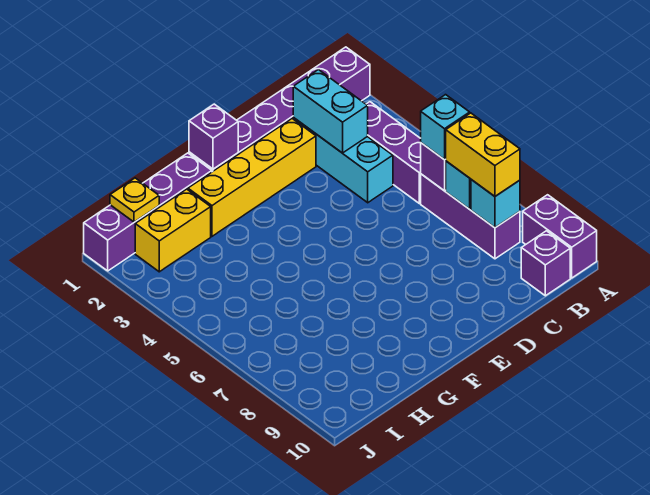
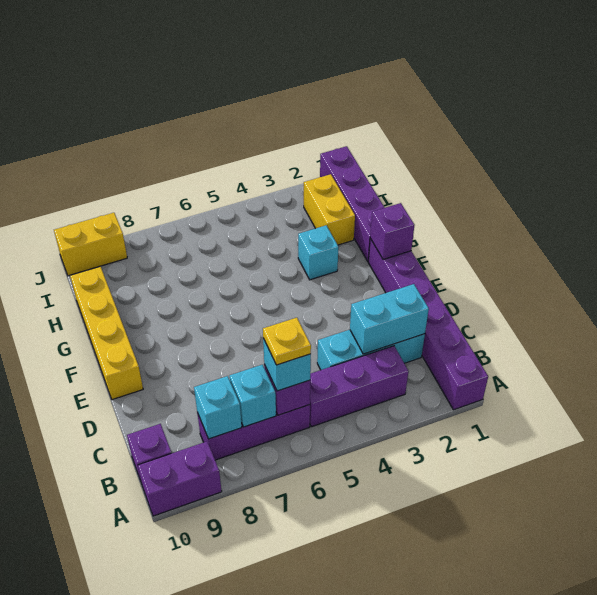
yellow 1x2 brick [446,113,520,196] -> yellow 1x2 brick moved to [54,213,127,276]
yellow 1x4 brick [188,119,316,236] -> yellow 1x4 brick moved to [70,267,143,400]
none -> cyan 1x1 brick [298,225,338,280]
yellow 1x1 plate [110,178,159,222] -> yellow 1x1 plate moved to [263,318,311,365]

